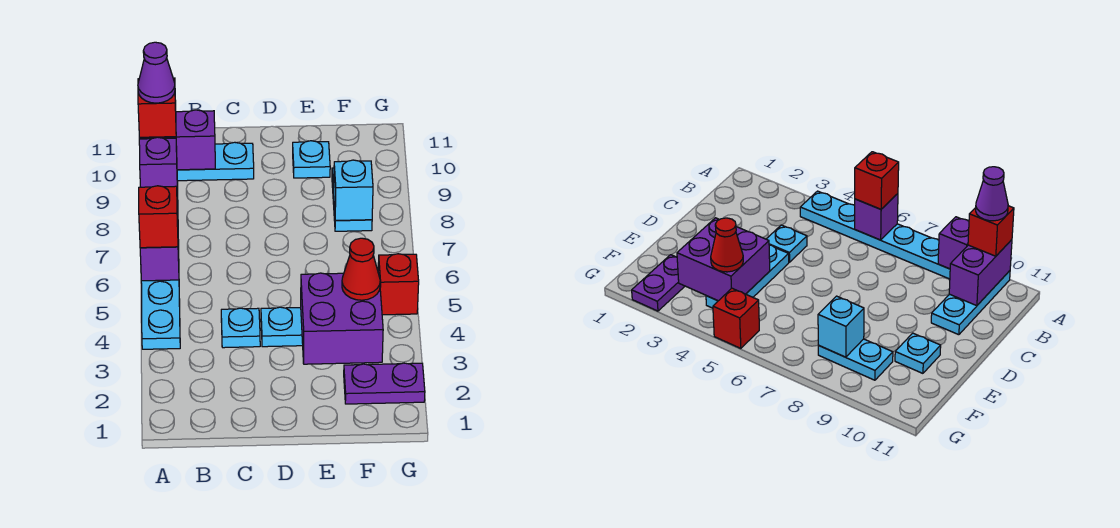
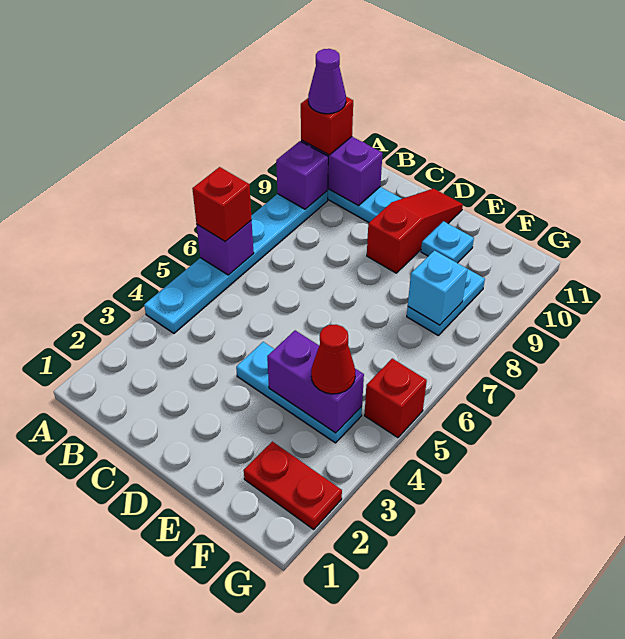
cyan 1x1 plate [221,308,260,348] -> none
none -> red 1x3 slope [367,189,463,273]
purple 2x2 brick [301,273,383,364] -> purple 1x2 brick [267,330,364,433]
purple 1x2 plate [344,363,425,404] -> red 1x2 plate [244,442,342,529]

